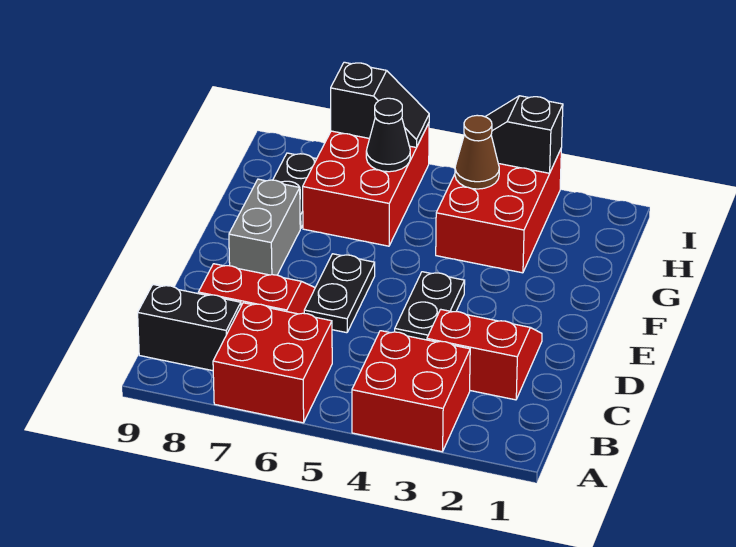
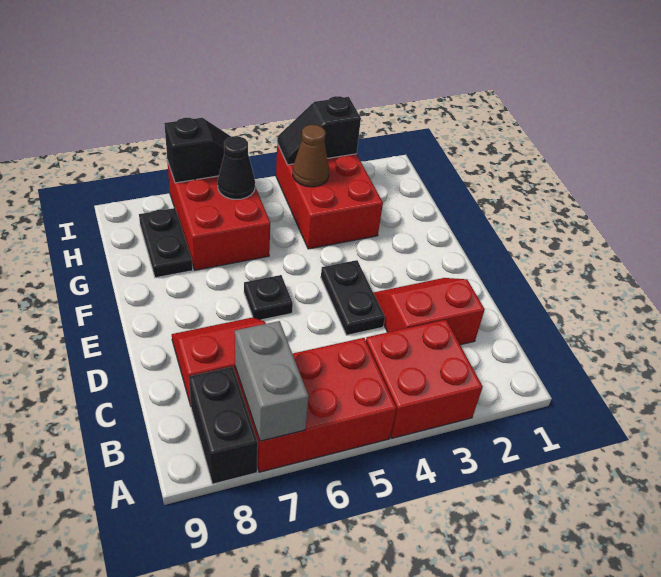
red 2x2 brick [213,303,332,423] -> red 2x3 brick [235,338,397,472]
black 1x2 brick [138,285,241,371] -> black 1x2 brick turned to [189,367,258,484]
black 1x2 plate [304,254,375,333] -> black 1x1 plate [244,275,293,320]
grey 1x2 brick [229,179,300,275] -> grey 1x2 brick moved to [235,321,309,441]

